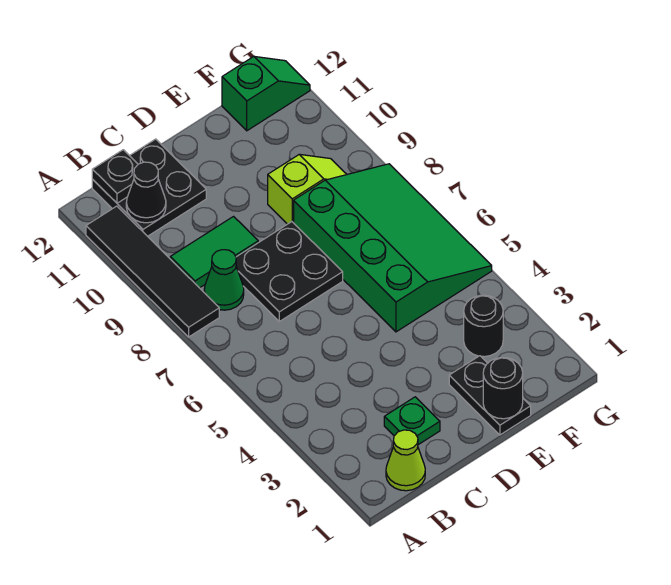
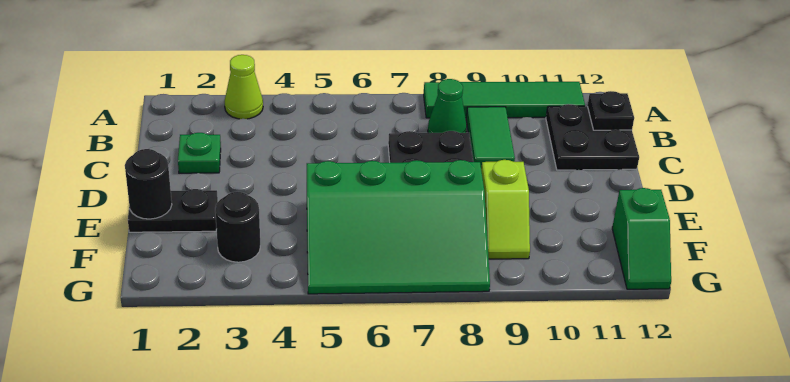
black 1x4 tile [86,206,219,337] -> green 1x4 tile [424,82,585,118]
lime 1x1 cone [386,430,425,491] -> lime 1x1 cone moved to [225,55,263,119]
black 1x1 cone [126,162,166,223] -> none

